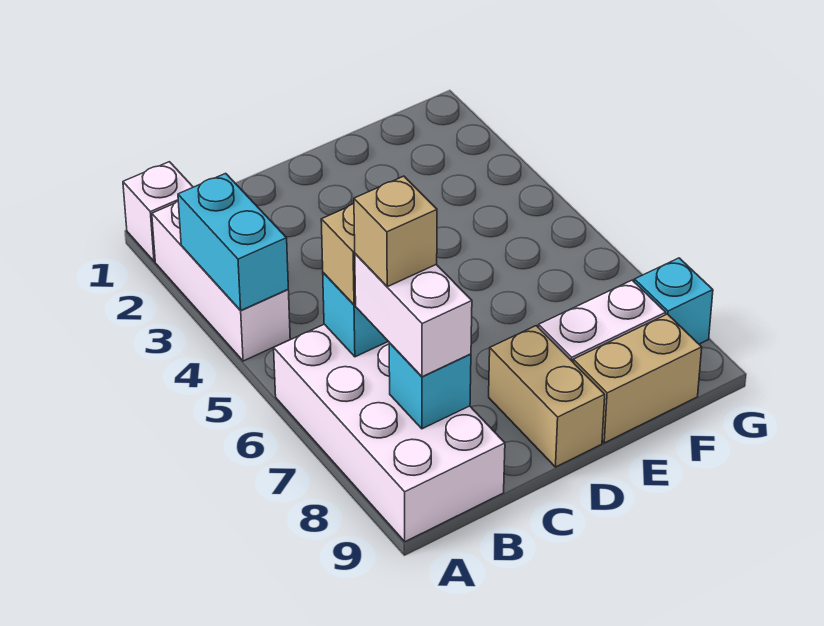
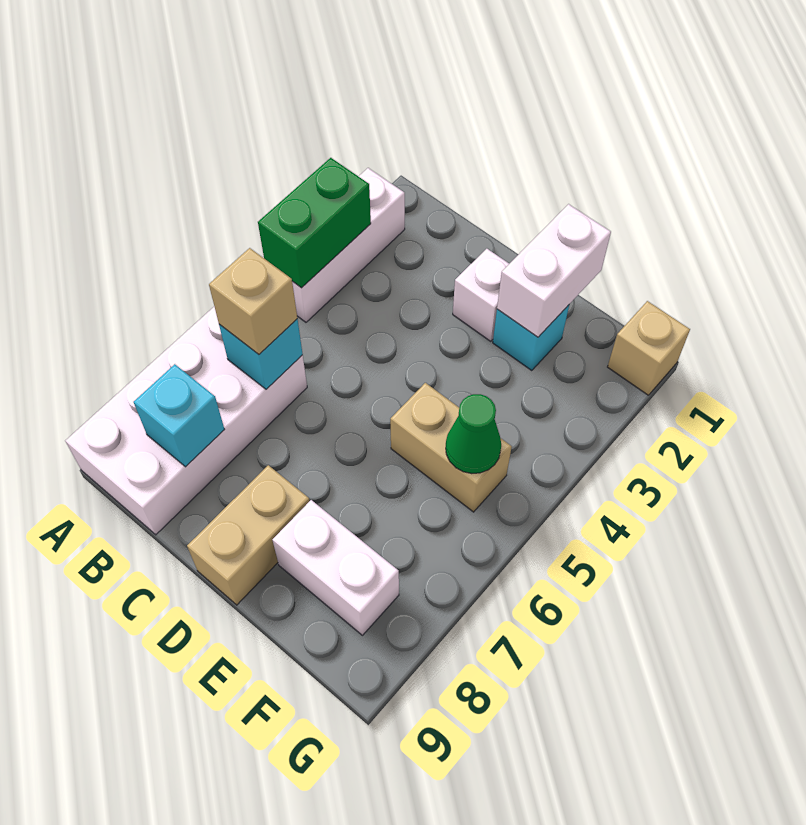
white 1x1 brick [123,162,193,261] -> white 1x1 brick moved to [453,249,509,341]
cyan 1x2 brick [178,173,288,311] -> green 1x2 brick [258,158,371,288]
white 1x2 brick [355,254,472,377] -> white 1x2 brick moved to [497,204,611,337]
tan 1x1 brick [354,176,437,287] -> tan 1x1 brick moved to [608,301,690,395]
tan 1x2 brick [573,314,702,443] -> tan 1x2 brick moved to [390,383,512,512]
none -> green 1x1 cone [446,394,501,474]
cyan 1x1 brick [634,258,713,344] -> cyan 1x1 brick moved to [493,305,569,371]

